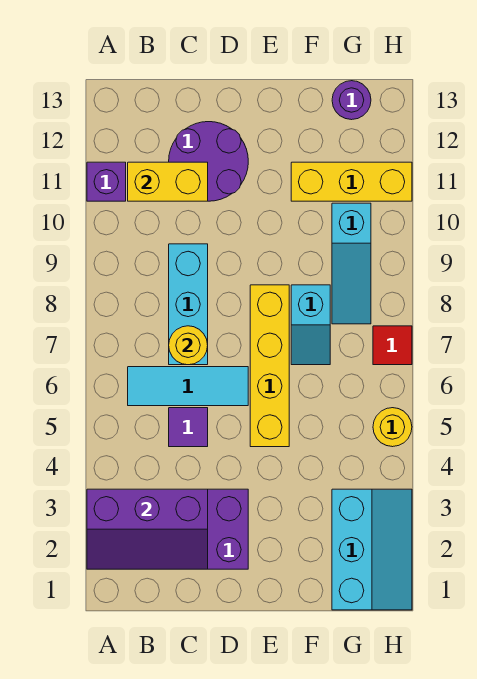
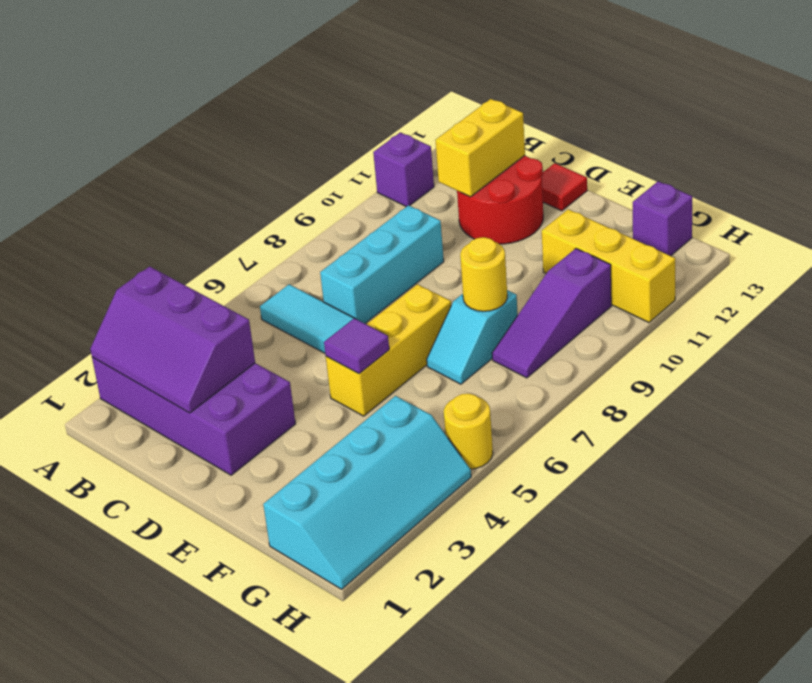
yellow 1x2 brick [128,162,208,201] -> yellow 1x2 brick turned to [435,99,525,197]
purple 1x1 tile [169,408,208,447] -> purple 1x1 tile moved to [324,318,389,374]
yellow 1x1 round brick [169,326,208,365] -> yellow 1x1 round brick moved to [460,237,507,311]
purple 2x2 round brick [169,122,248,201] -> red 2x2 round brick [457,156,543,244]
yellow 1x4 brick [250,285,289,447] -> yellow 1x3 brick [326,284,451,416]
cyan 2x3 slope [332,489,412,610] -> cyan 2x4 slope [263,396,471,589]
cyan 1x3 slope [332,203,371,324] -> purple 1x3 slope [492,249,611,378]
purple 1x1 round brick [332,81,371,120] -> purple 1x1 brick [633,181,692,256]
red 1x1 tile [373,326,412,365] -> red 1x1 tile moved to [542,163,587,211]

